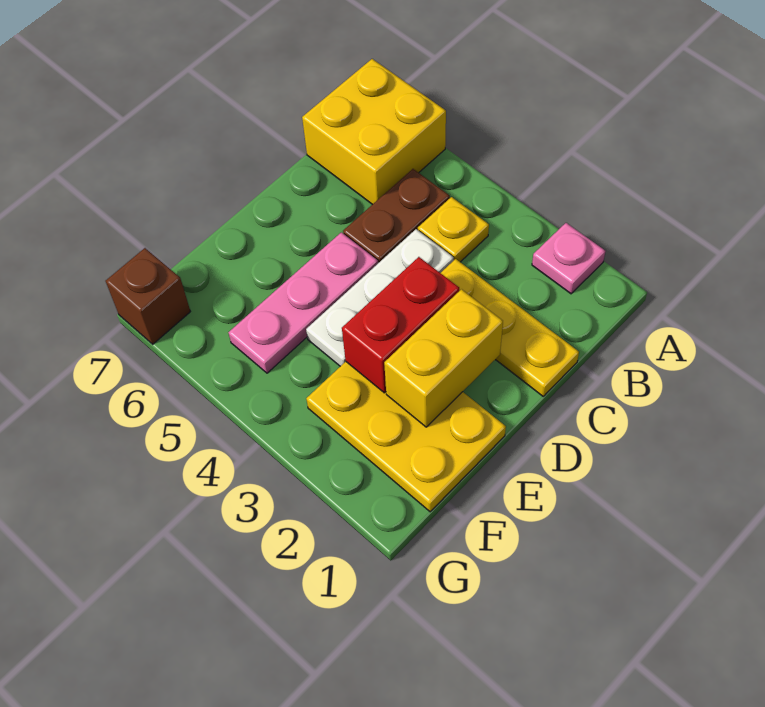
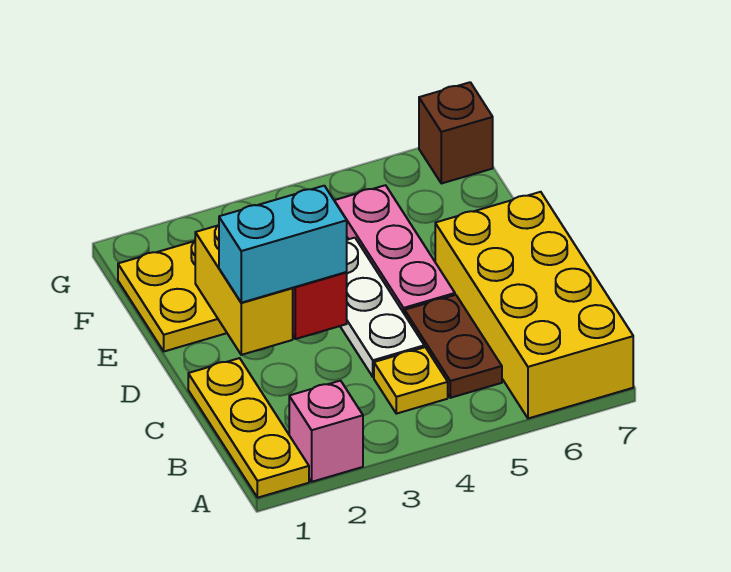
pink 1x1 plate [532,223,606,294] -> pink 1x1 brick [289,381,363,482]
yellow 2x2 brick [302,59,446,205] -> yellow 2x4 brick [435,192,633,418]
yellow 1x3 plate [441,259,579,396] -> yellow 1x3 plate turned to [188,358,309,498]
none -> cyan 1x2 brick [219,186,347,303]

